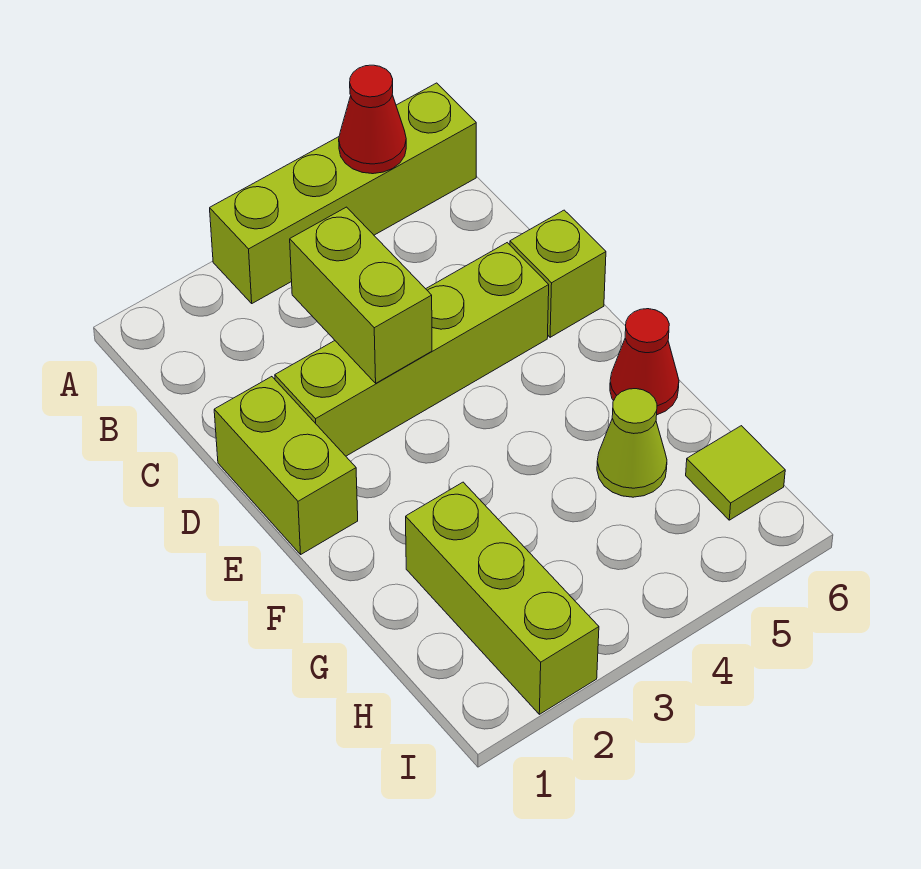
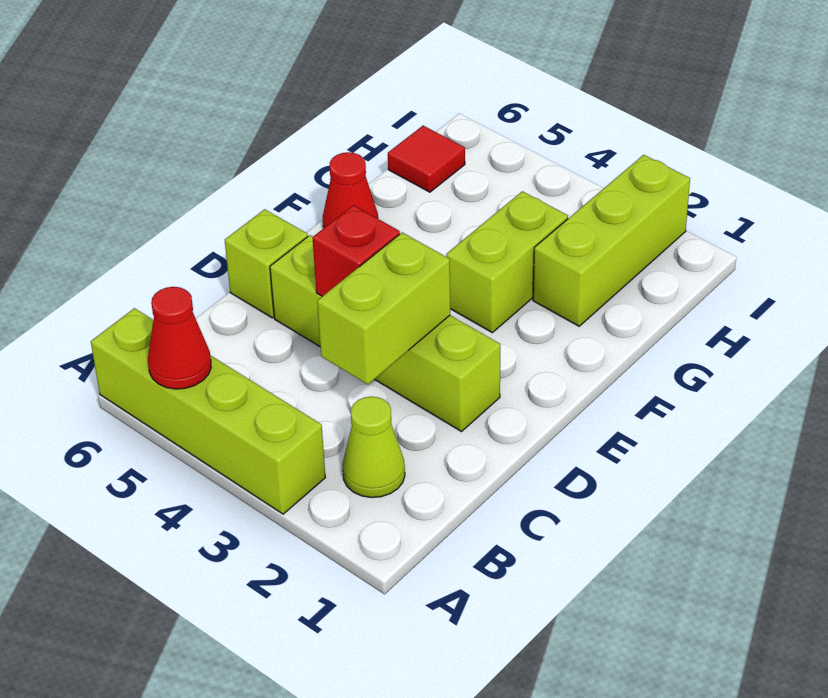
lime 1x2 brick [214,377,358,554] -> lime 1x2 brick moved to [446,191,568,333]
none -> red 1x1 brick [312,205,400,296]
lime 1x1 cone [597,389,667,497] -> lime 1x1 cone moved to [342,397,405,498]
lime 1x1 tile [686,426,785,520] -> red 1x1 tile [388,126,465,192]

